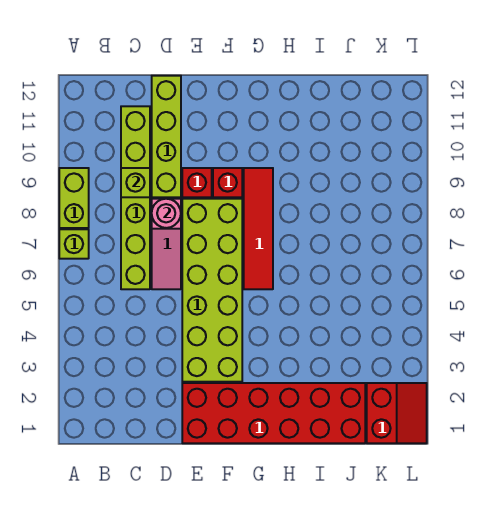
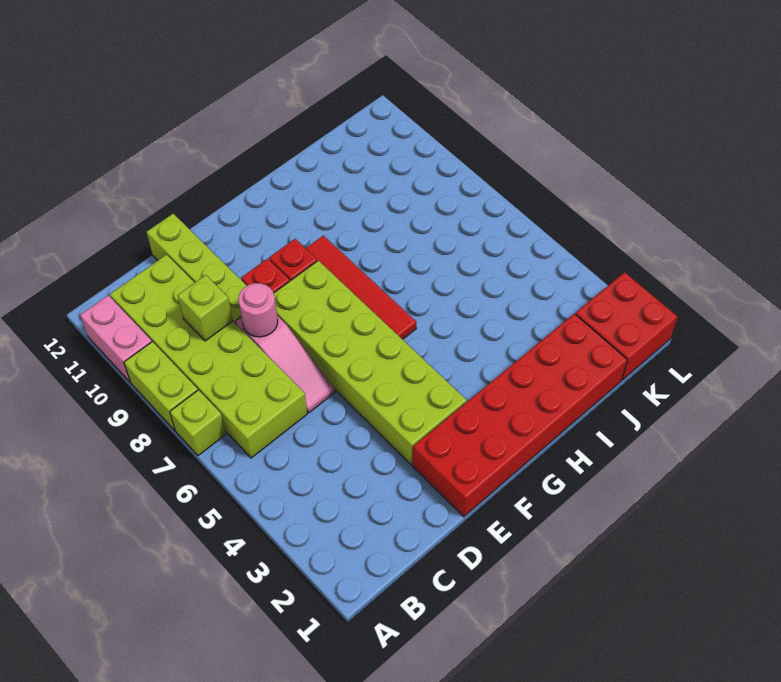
none -> pink 1x2 brick [80,295,152,382]
lime 1x6 brick [121,106,150,289] -> lime 2x6 brick [110,255,307,458]
red 2x2 slope [367,383,427,443] -> red 2x2 brick [575,272,678,380]

